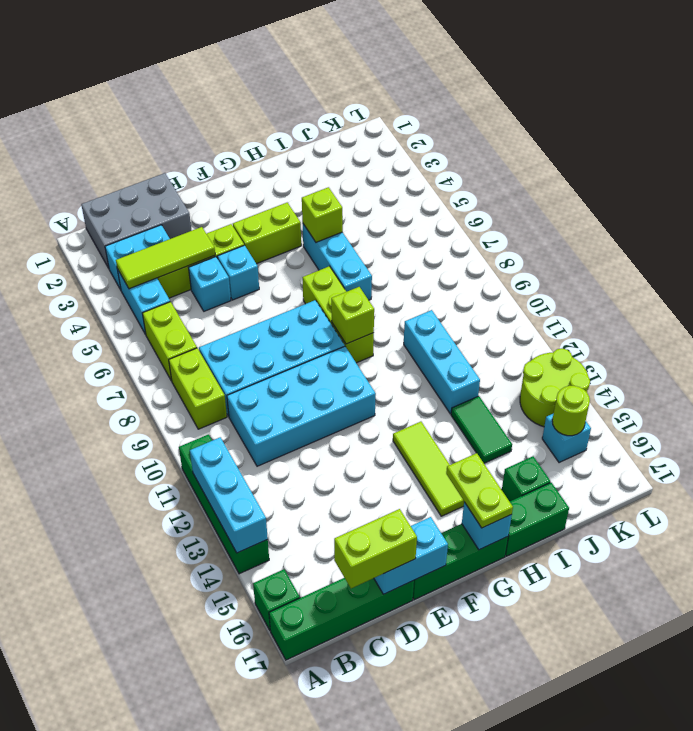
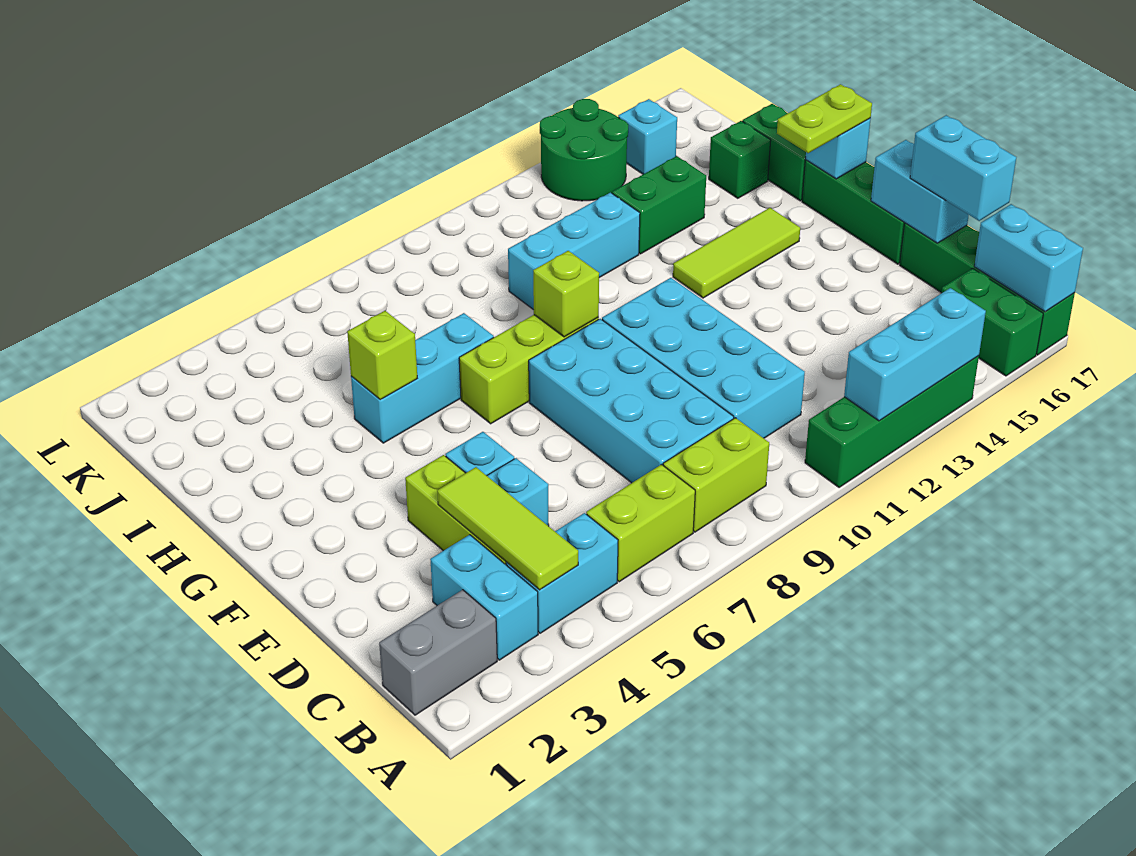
green 1x1 brick [253,569,300,630] -> green 1x2 brick [942,268,1043,376]
none -> cyan 1x2 brick [974,204,1083,312]
grey 2x3 brick [81,173,192,268] -> grey 1x2 brick [379,590,497,715]
lime 1x2 brick [334,509,417,588] -> cyan 1x2 brick [910,115,1016,221]
lime 1x2 brick [233,202,301,264] -> none
green 1x2 tile [451,396,512,463] -> green 1x2 brick [612,156,706,254]
lime 2x2 round brick [520,348,590,427] -> green 2x2 round brick [540,99,628,201]
lime 1x1 round brick [552,386,590,436] -> none

